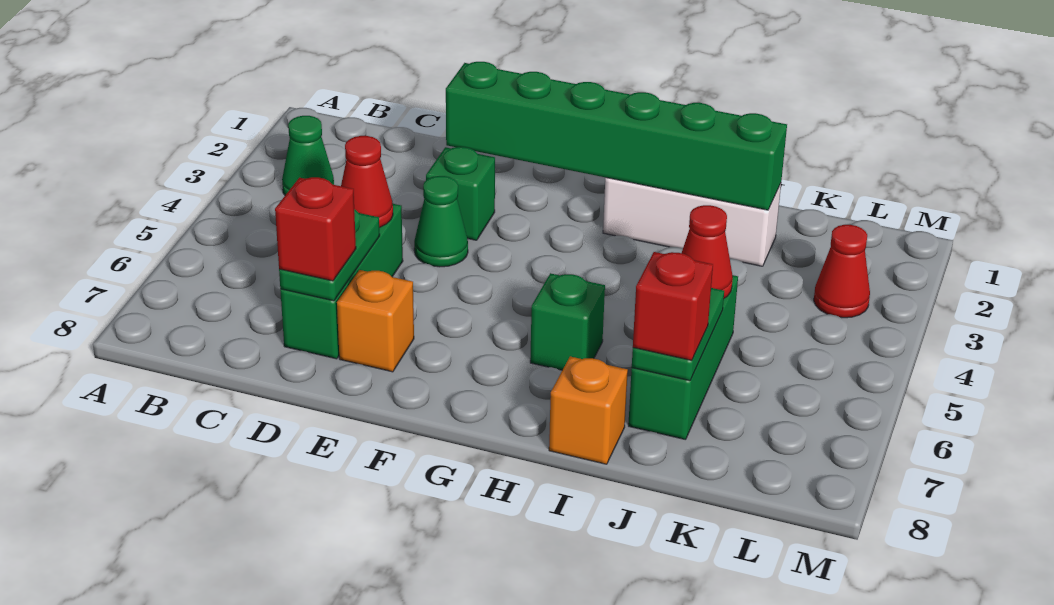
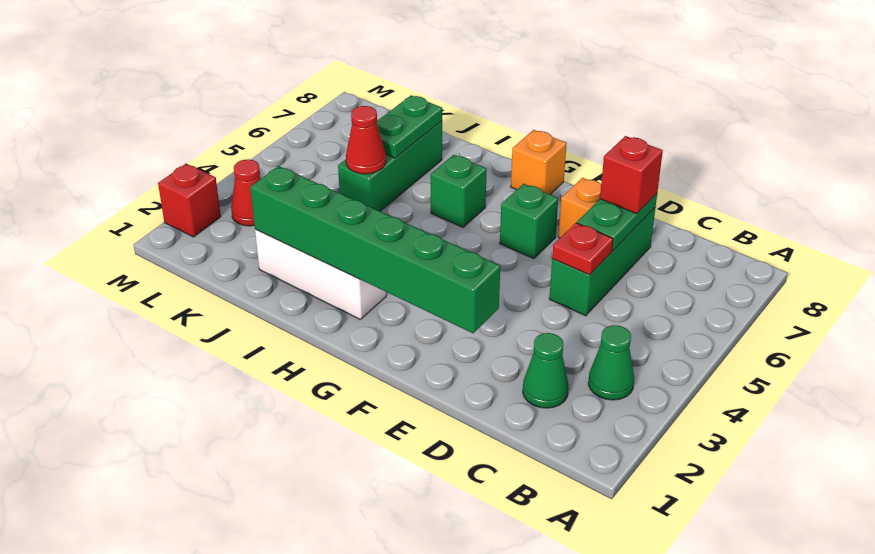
red 1x1 cone [341,136,393,227] -> red 1x1 plate [552,223,613,275]
green 1x1 brick [426,147,495,240] -> green 1x1 brick moved to [500,184,558,259]
green 1x1 cone [414,176,468,267] -> green 1x1 cone moved to [523,333,568,408]
orange 1x1 brick [549,356,628,464] -> orange 1x1 brick moved to [511,130,567,194]
red 1x1 brick [633,252,713,360] -> red 1x1 brick moved to [158,164,221,237]

